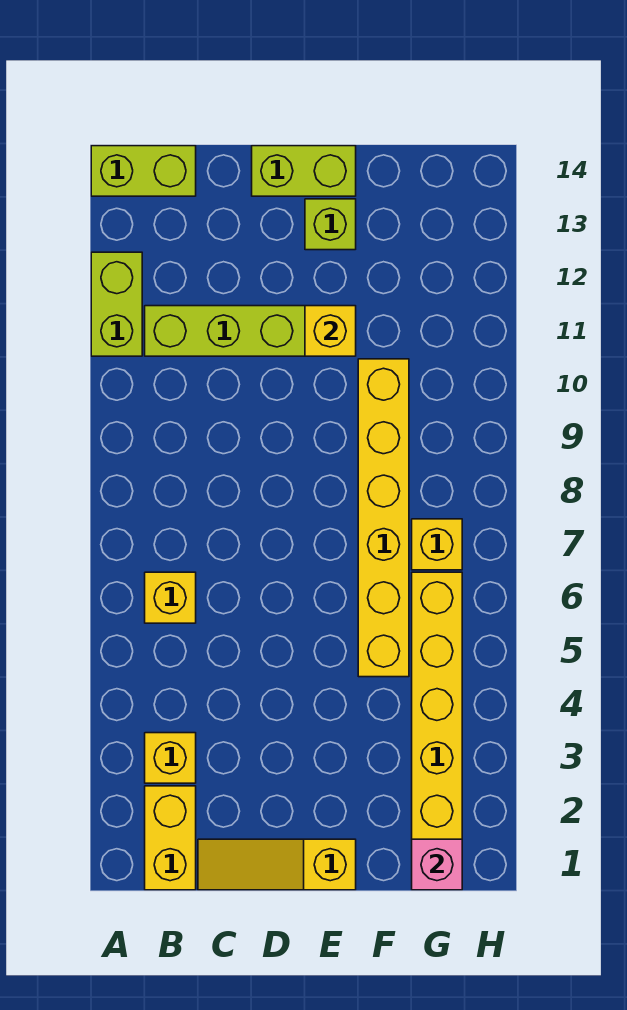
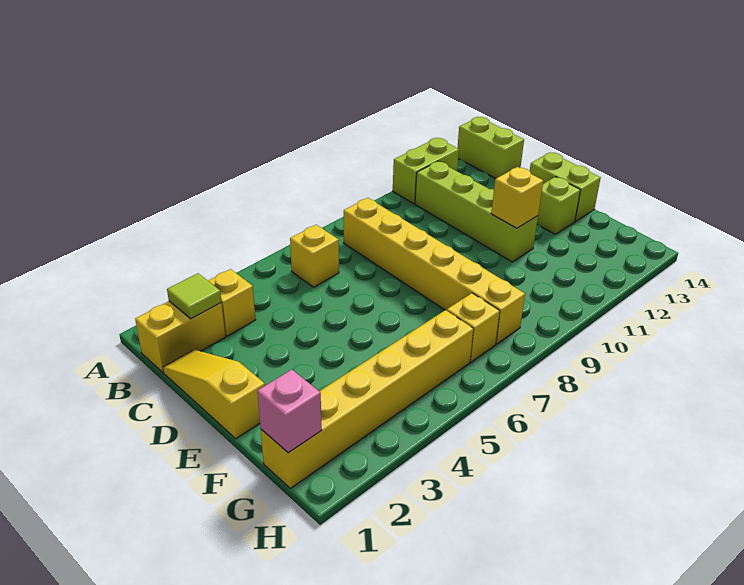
none -> lime 1x1 tile [167,273,221,319]
yellow 1x6 brick [358,359,409,677] -> yellow 1x6 brick turned to [344,198,525,344]

